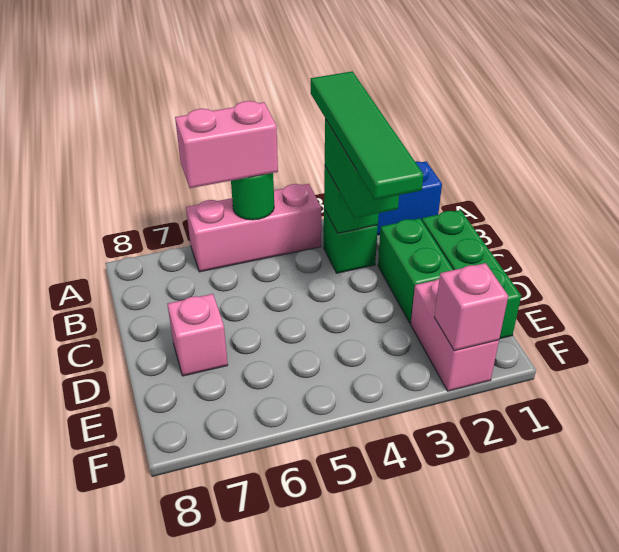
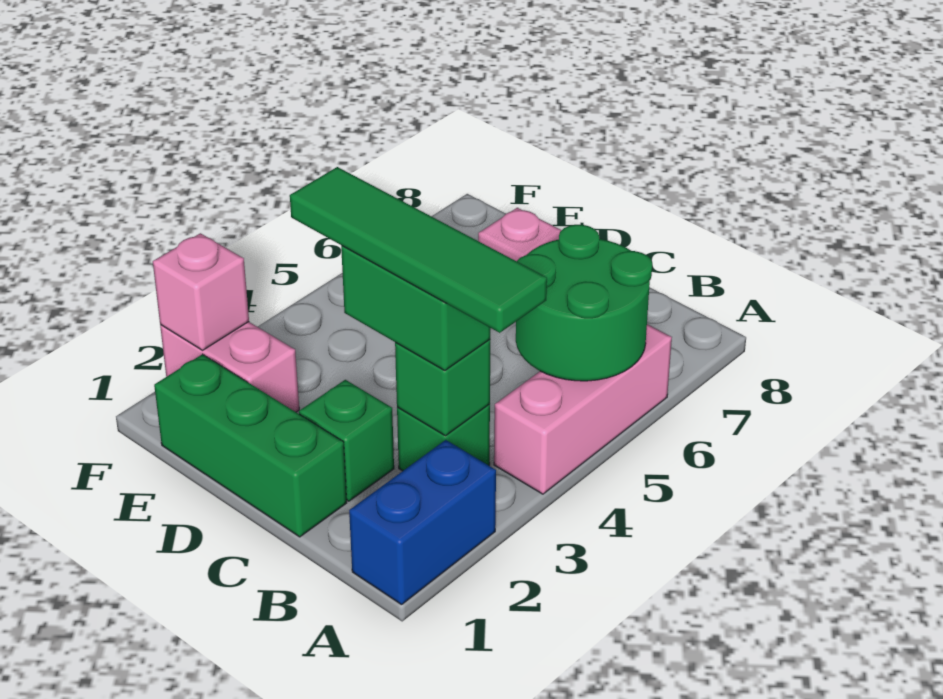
green 1x1 round brick [231,173,274,220] -> green 2x2 round brick [516,225,652,381]
pink 1x2 brick [175,101,278,188] -> none
green 1x2 brick [378,218,453,323] -> green 1x1 brick [299,380,394,501]

